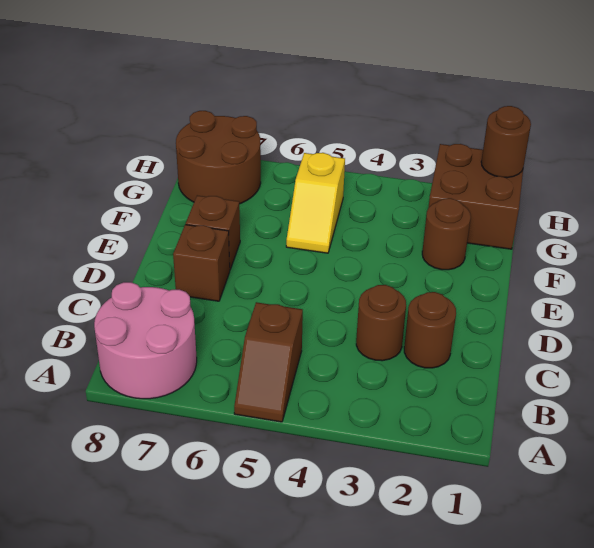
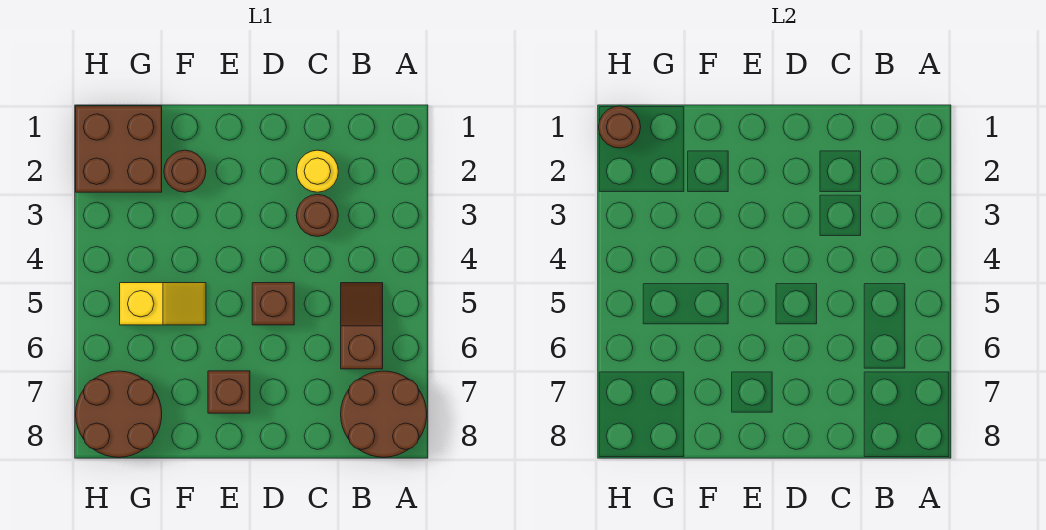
brown 1x2 slope [234,302,303,422] -> brown 1x2 slope turned to [341,283,383,369]
pink 2x2 round brick [94,282,197,399] -> brown 2x2 round brick [341,371,427,457]
brown 1x1 round brick [404,292,456,368] -> yellow 1x1 round brick [296,150,338,192]
brown 1x1 brick [173,225,230,301] -> brown 1x1 brick moved to [252,283,294,325]

